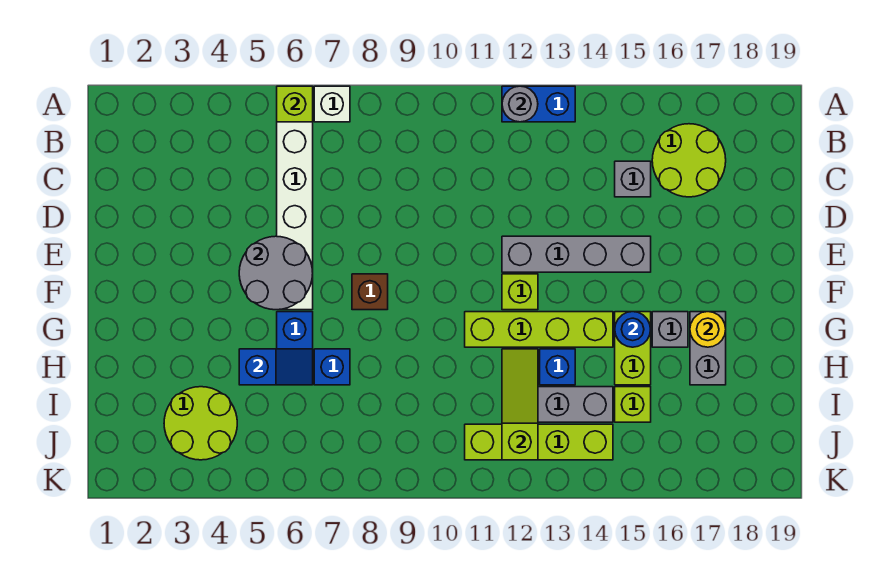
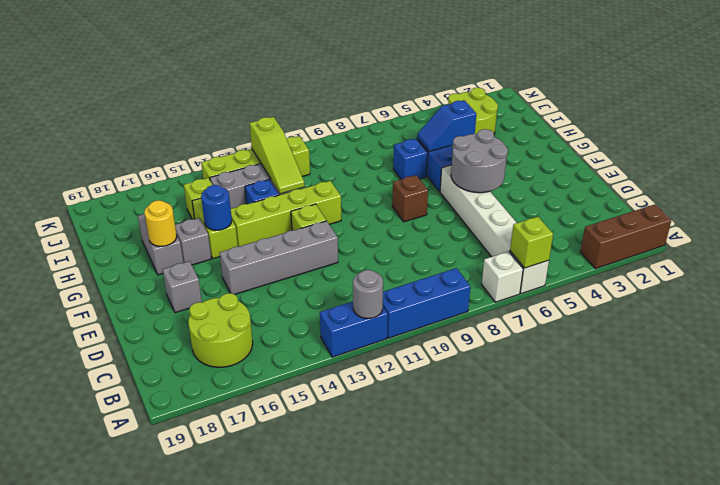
none -> brown 1x3 brick [580,204,671,269]
none -> blue 1x3 brick [383,268,470,338]
grey 1x1 brick [615,161,651,197] -> grey 1x1 brick moved to [162,261,202,313]

